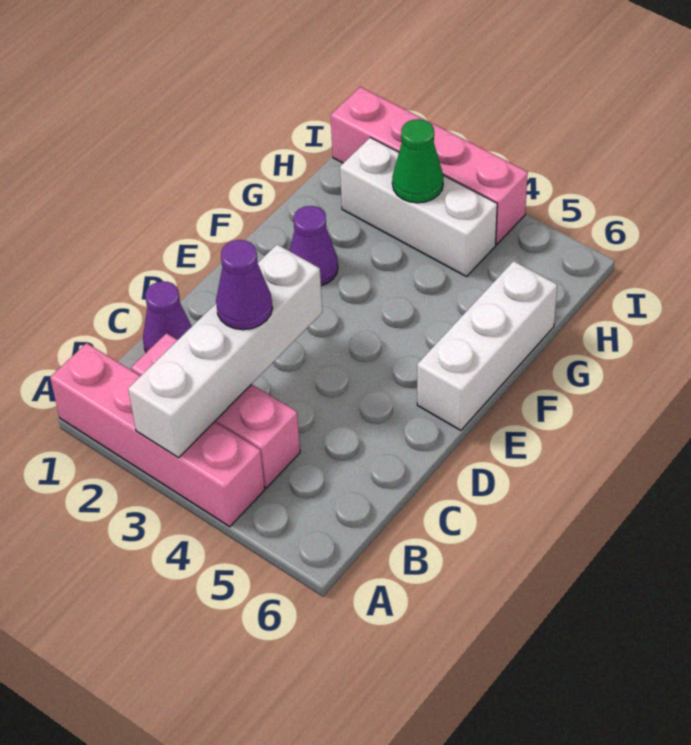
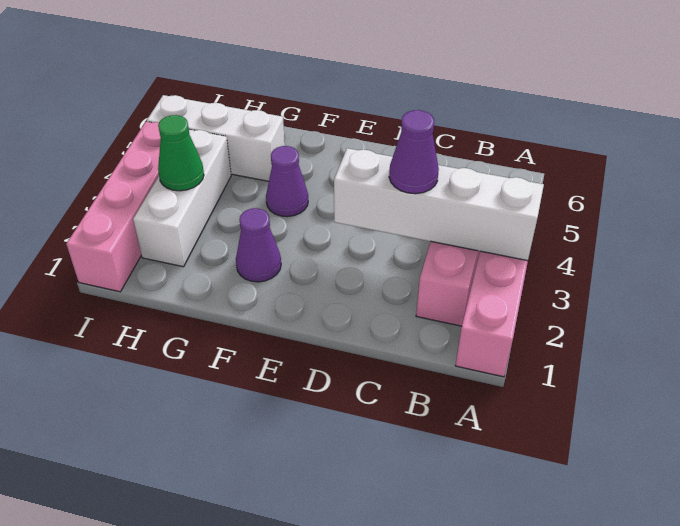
purple 1x1 cone [143,281,192,352] -> purple 1x1 cone moved to [266,146,308,217]
white 1x3 brick [417,261,557,430] -> white 1x3 brick moved to [147,95,285,181]

